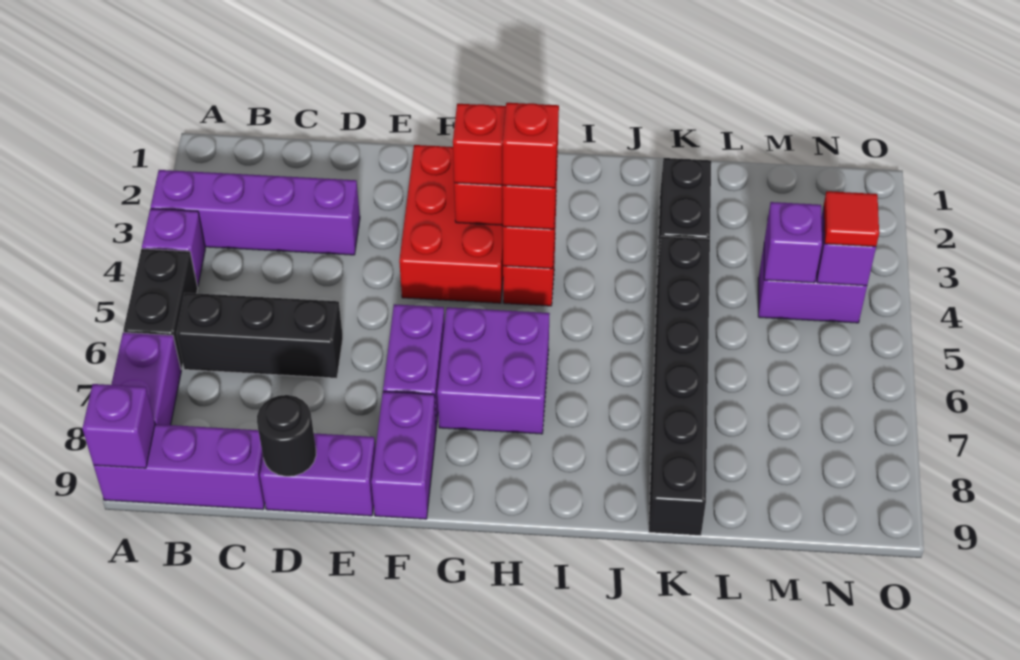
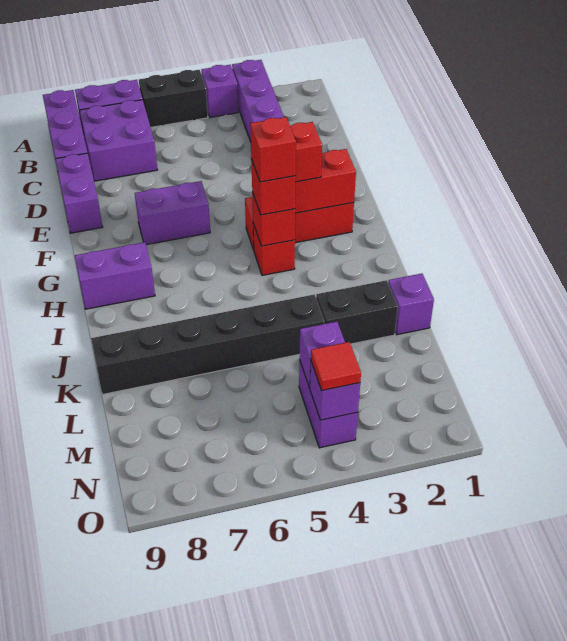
purple 1x1 brick [82,384,155,468] -> purple 1x1 brick moved to [388,274,434,335]
black 1x3 brick [176,293,343,378] -> none
black 1x1 round brick [257,395,316,476] -> none
red 2x3 brick [399,145,503,303] -> red 1x3 brick [245,197,354,250]
purple 1x2 brick [371,392,436,519] -> purple 1x2 brick moved to [75,242,155,309]
purple 2x2 brick [437,307,550,434] -> purple 2x2 brick moved to [80,100,157,181]

